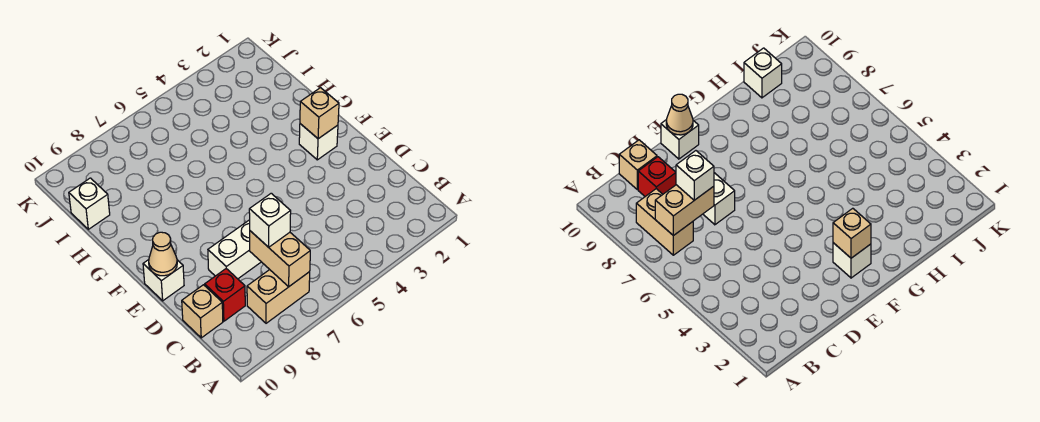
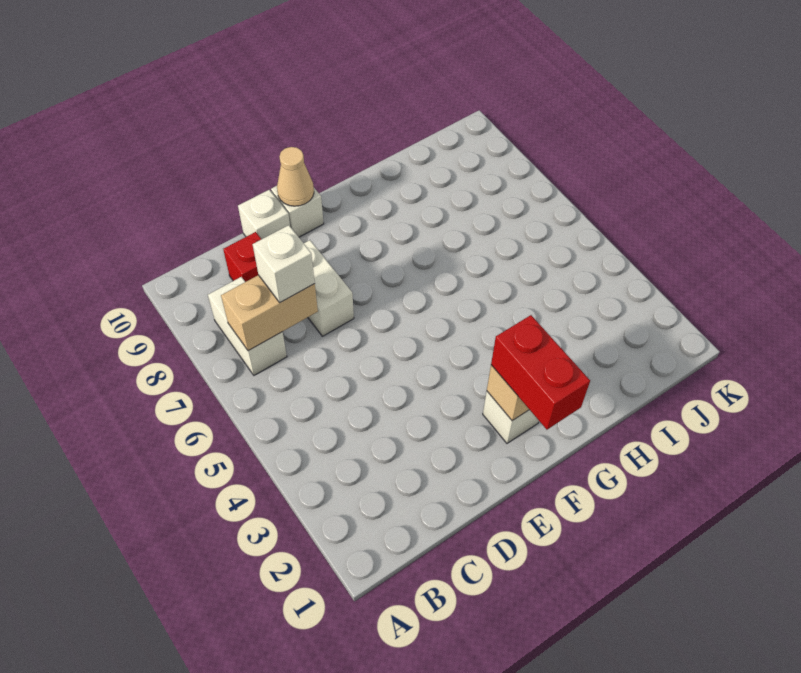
tan 1x2 brick [247,270,310,323] -> white 1x2 brick [208,277,287,375]
tan 1x1 brick [182,285,223,338] -> none
none -> red 1x2 brick [491,315,590,430]
white 1x1 brick [69,178,110,229] -> white 1x1 brick moved to [238,190,290,239]

